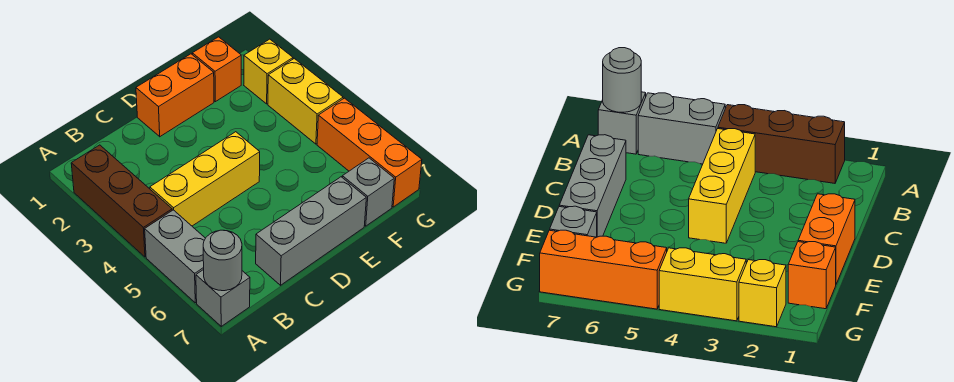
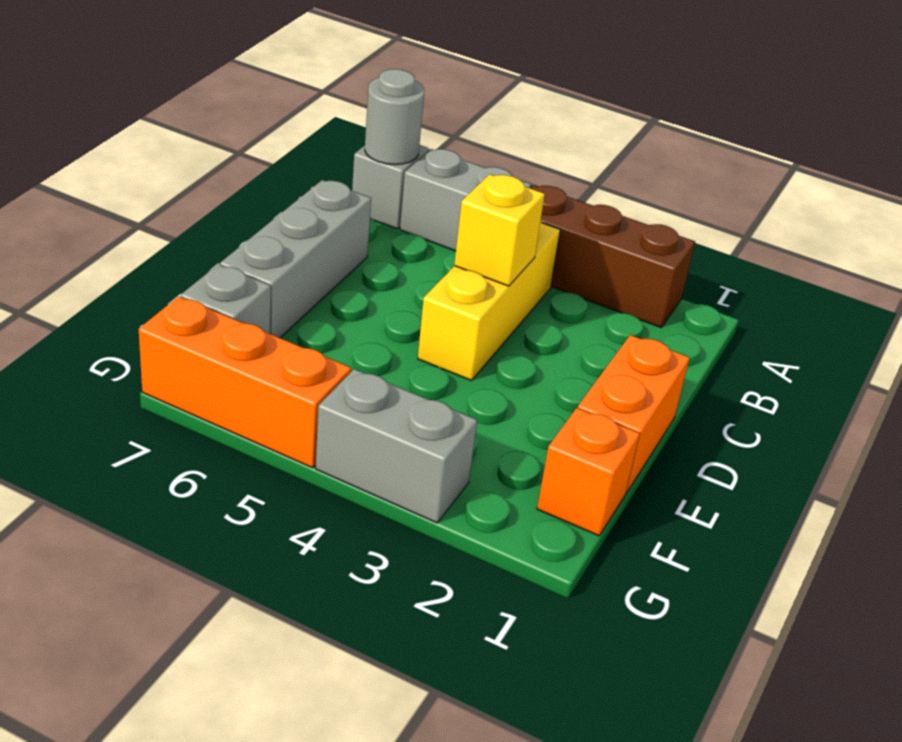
yellow 1x1 brick [244,39,293,104] -> yellow 1x1 brick moved to [454,174,545,286]
yellow 1x2 brick [268,59,343,144] -> grey 1x2 brick [316,369,477,523]

